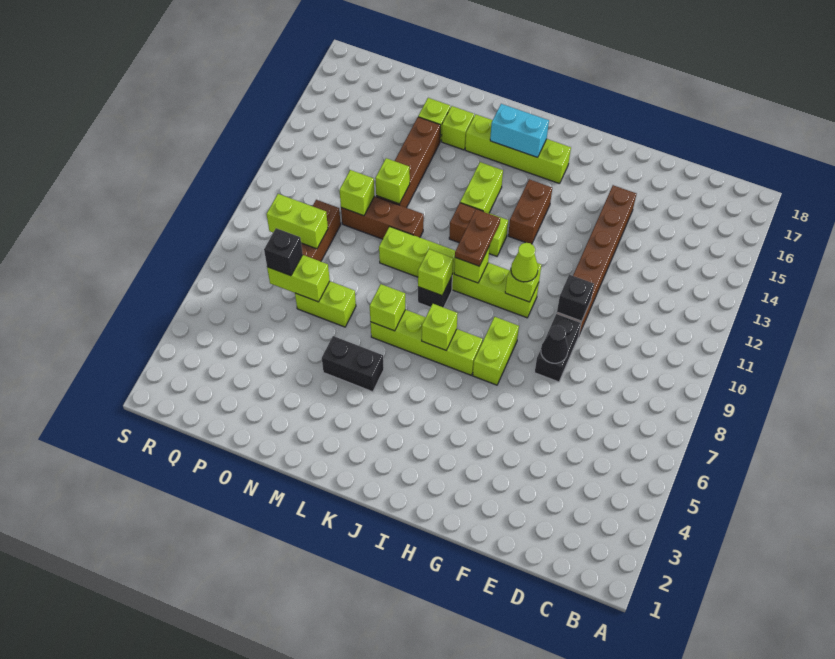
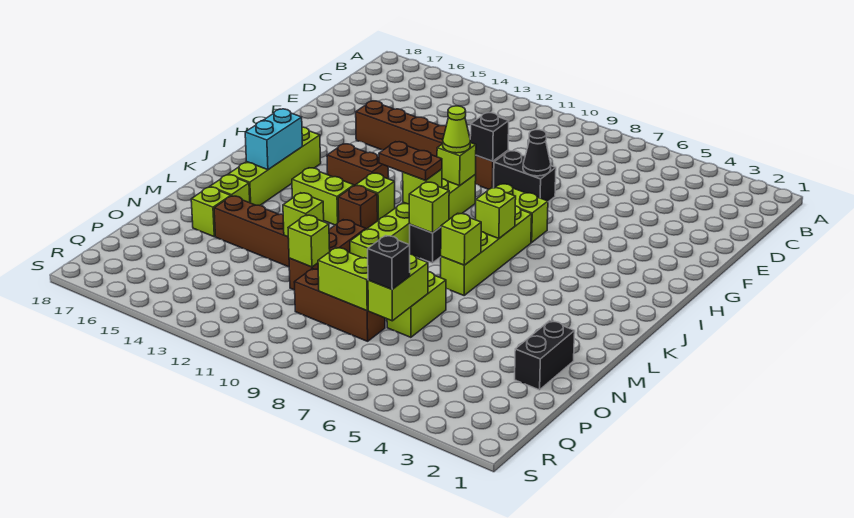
black 1x2 brick [322,336,384,392] -> black 1x2 brick moved to [515,321,575,390]
lime 1x2 brick [267,194,328,249] -> lime 1x2 brick turned to [318,248,368,311]

